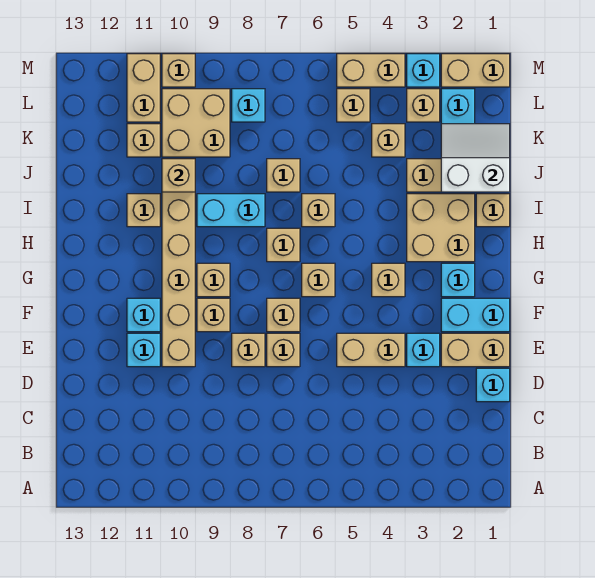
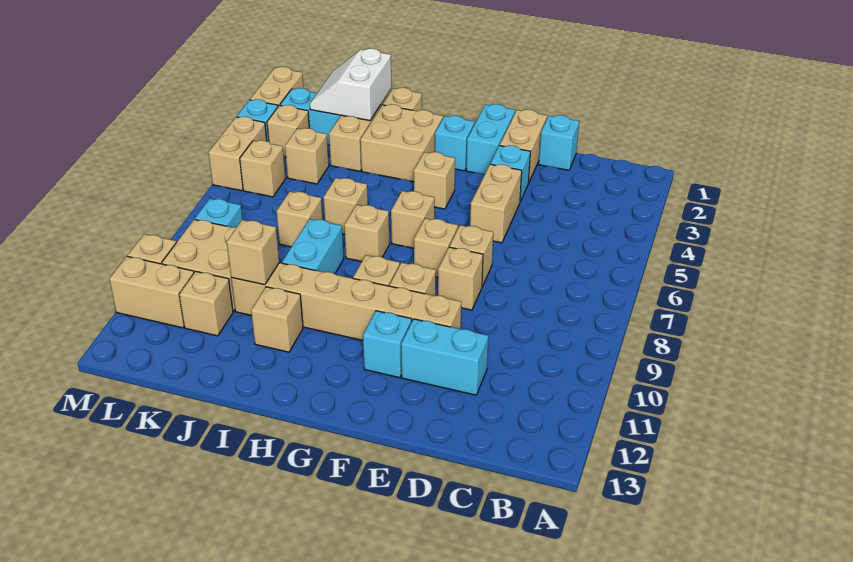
cyan 1x1 brick [127,333,160,367] -> cyan 1x2 brick [401,319,488,395]

